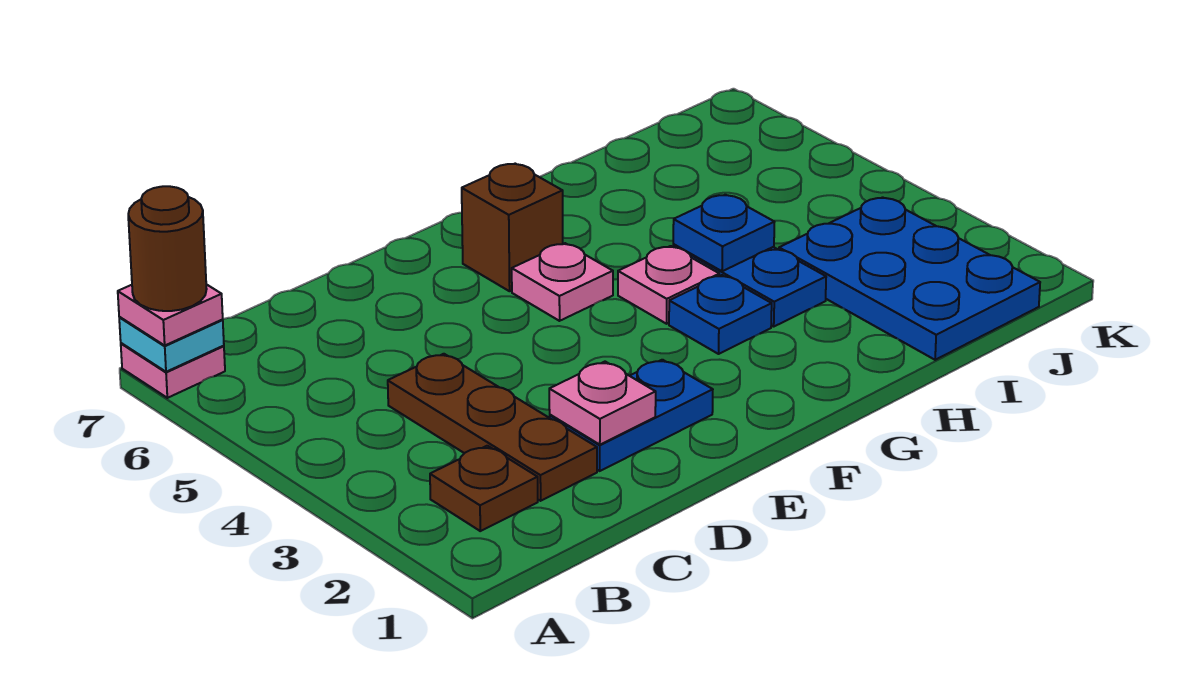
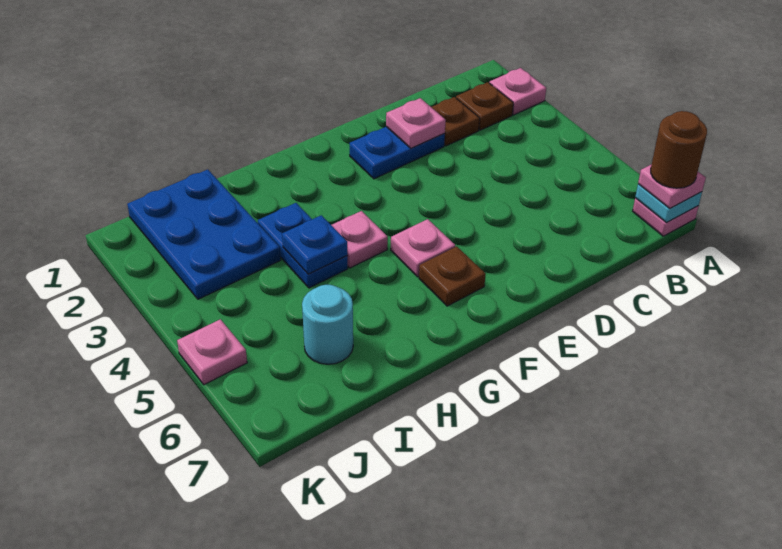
none -> pink 1x1 plate [489,68,546,115]
brown 1x3 plate [388,354,597,501] -> brown 1x1 plate [431,97,480,146]
brown 1x1 brick [462,164,563,291] -> brown 1x1 plate [419,246,486,306]
blue 1x1 plate [669,275,772,354] -> none
none -> cyan 1x1 round brick [302,285,353,364]
none -> pink 1x1 plate [177,319,247,385]

